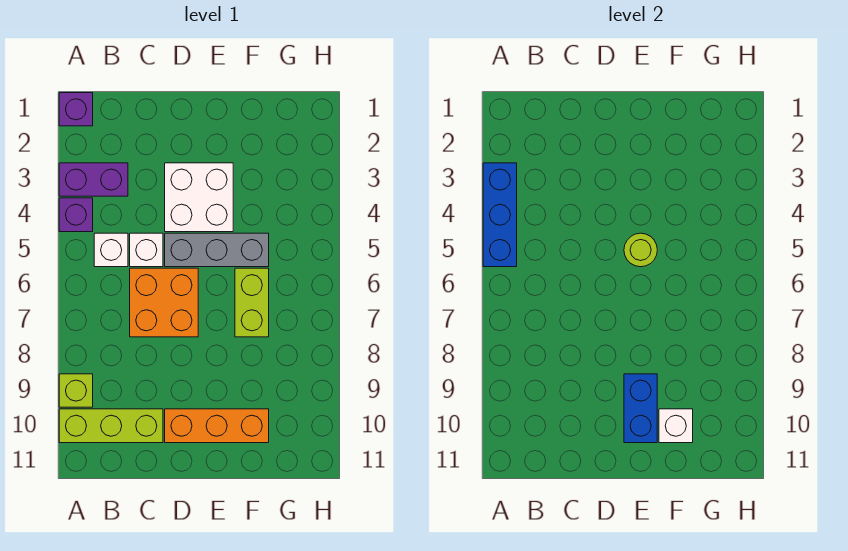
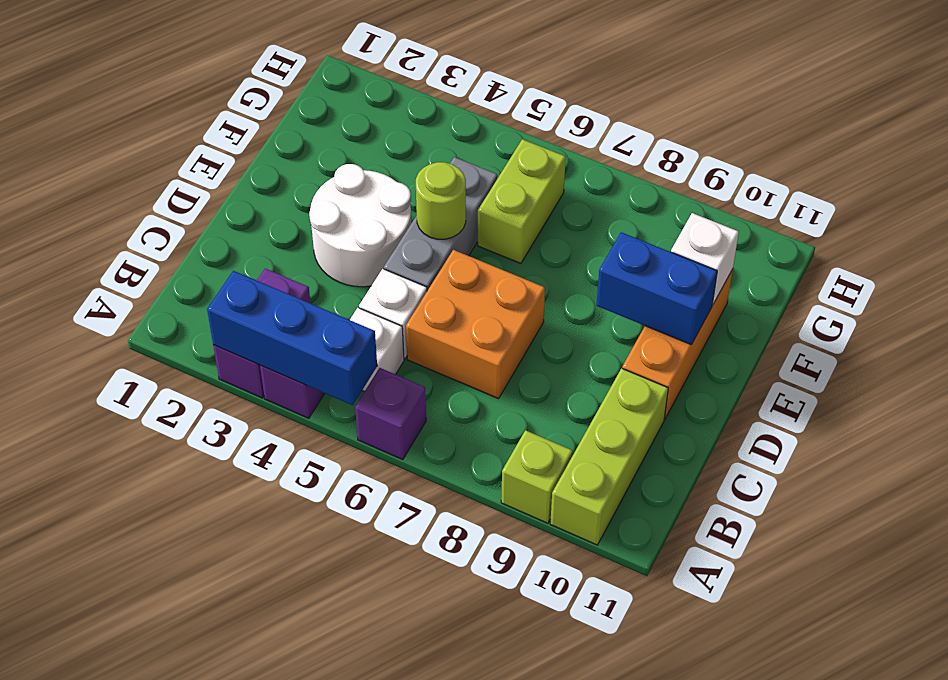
purple 1x1 brick [59,93,93,126] -> purple 1x1 brick moved to [355,368,426,460]
white 2x2 brick [165,163,233,232] -> white 2x2 round brick [309,164,412,287]
lime 1x2 brick [235,268,269,337] -> lime 1x2 brick turned to [478,139,566,263]

